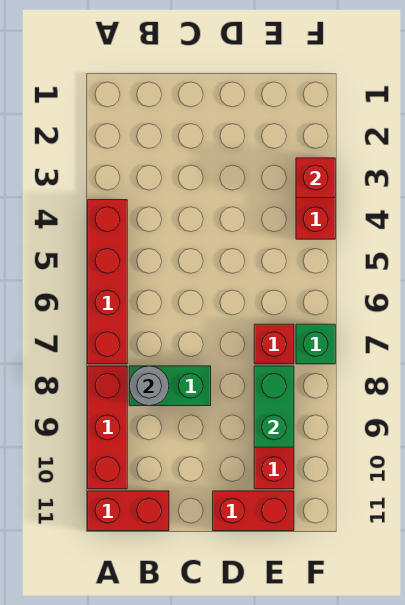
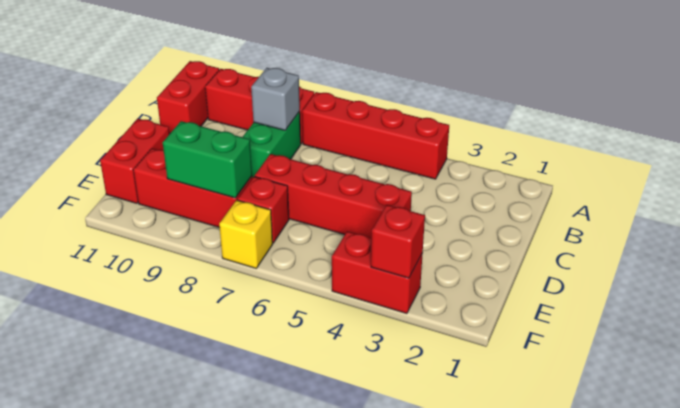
grey 1x1 round brick [129,366,169,406] -> grey 1x1 brick [251,68,300,130]
none -> red 1x4 brick [255,154,412,238]
green 1x1 brick [296,324,335,364] -> yellow 1x1 brick [219,200,273,268]

